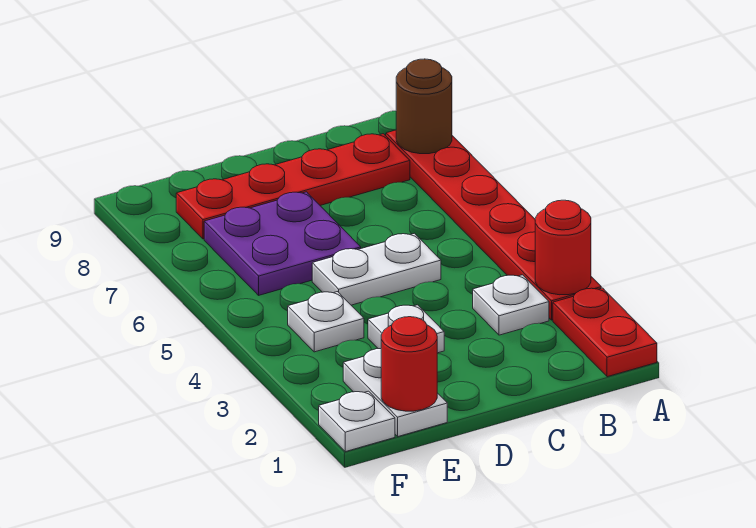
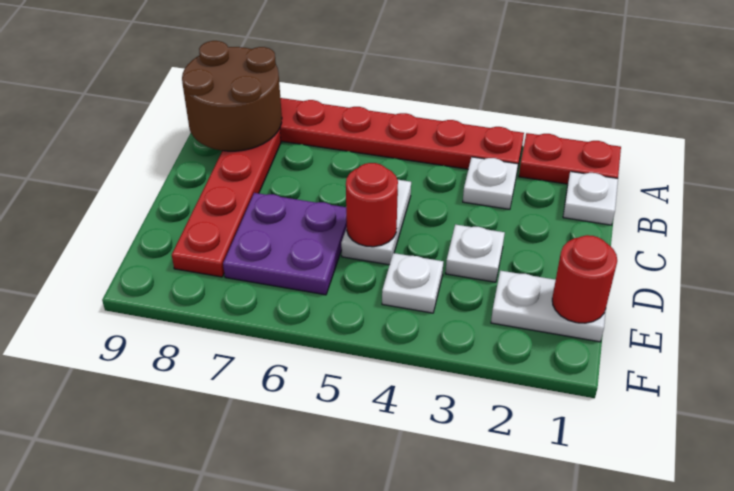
red 1x1 round brick [535,200,591,295] -> red 1x1 round brick moved to [346,163,398,247]
brown 1x1 round brick [396,59,452,154] -> brown 2x2 round brick [182,41,282,151]
white 1x1 plate [319,391,395,452] -> white 1x1 plate moved to [563,172,618,225]

